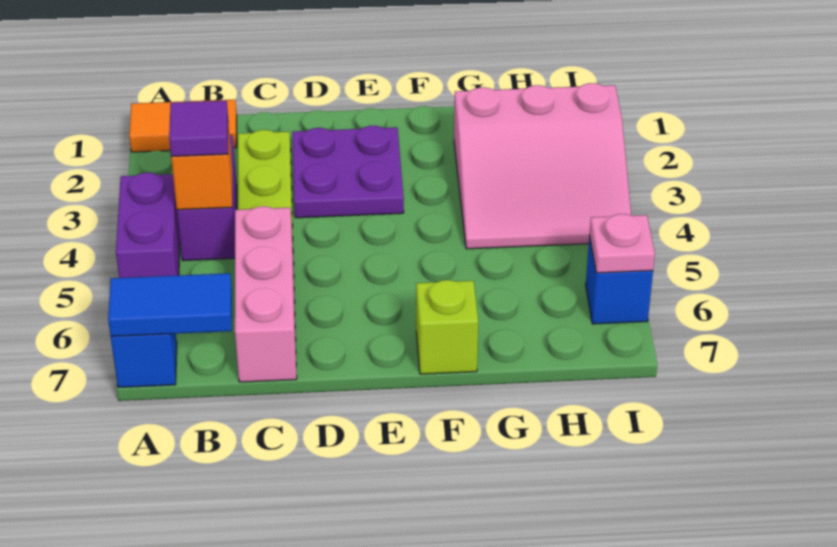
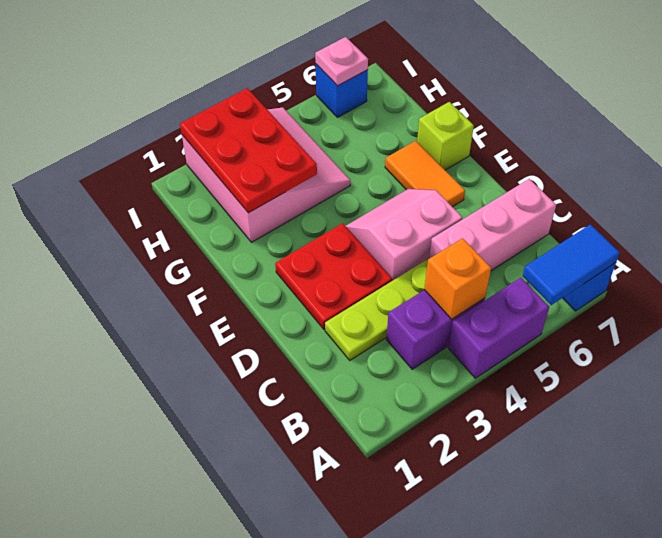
orange 1x2 tile [129,100,237,152] -> orange 1x2 tile moved to [385,141,465,207]
blue 1x2 tile [108,273,232,336] -> blue 1x2 tile turned to [523,224,620,305]
purple 1x1 tile [169,101,228,157] -> none
purple 2x2 plate [292,126,404,218] -> red 2x2 plate [275,223,392,329]
none -> pink 2x2 slope [346,189,462,281]
none -> red 2x3 plate [180,88,317,213]

